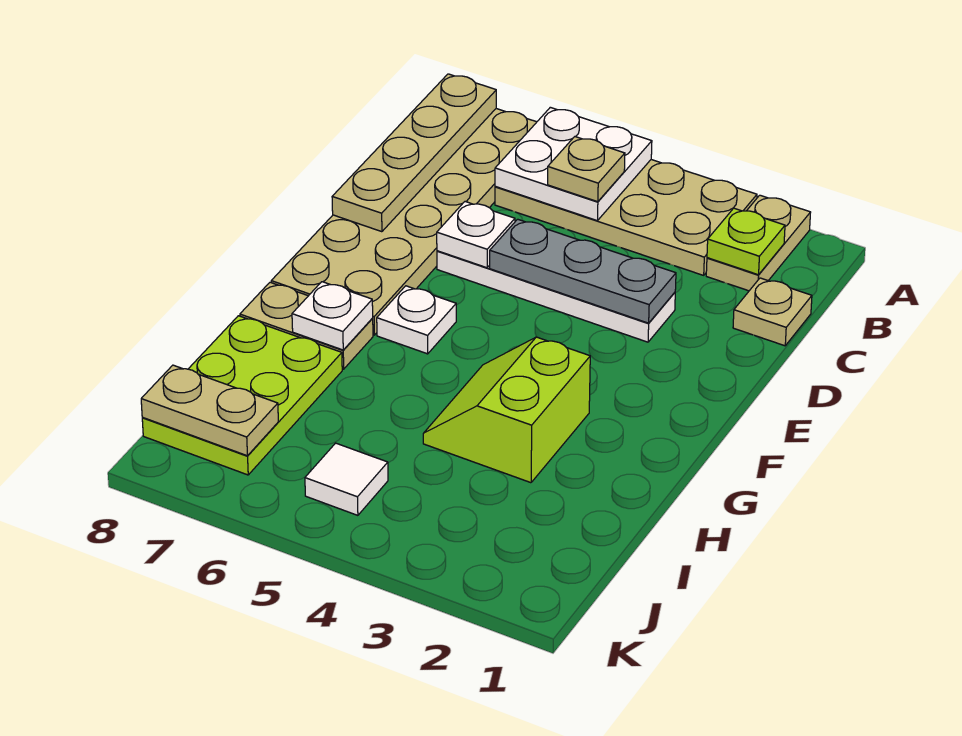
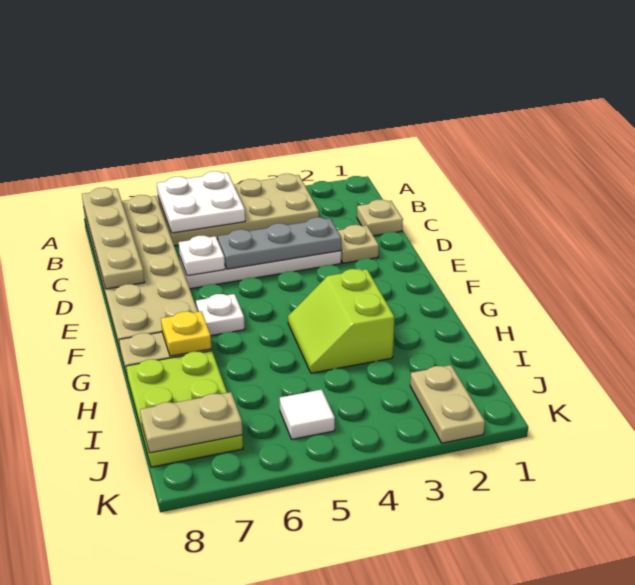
tan 1x2 plate [706,195,811,291] -> tan 1x2 plate moved to [410,365,485,443]
lime 1x1 plate [707,208,785,275] -> none
tan 1x1 plate [548,137,625,202] -> tan 1x1 plate moved to [337,225,379,263]
white 1x1 plate [292,282,373,350] -> yellow 1x1 plate [161,311,211,356]

